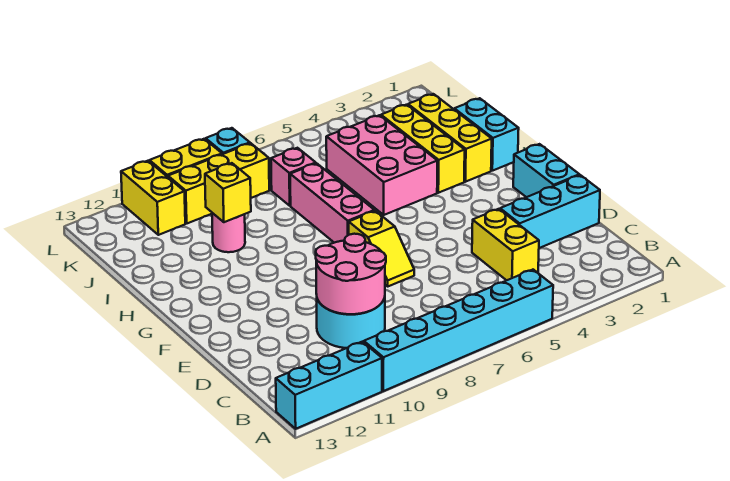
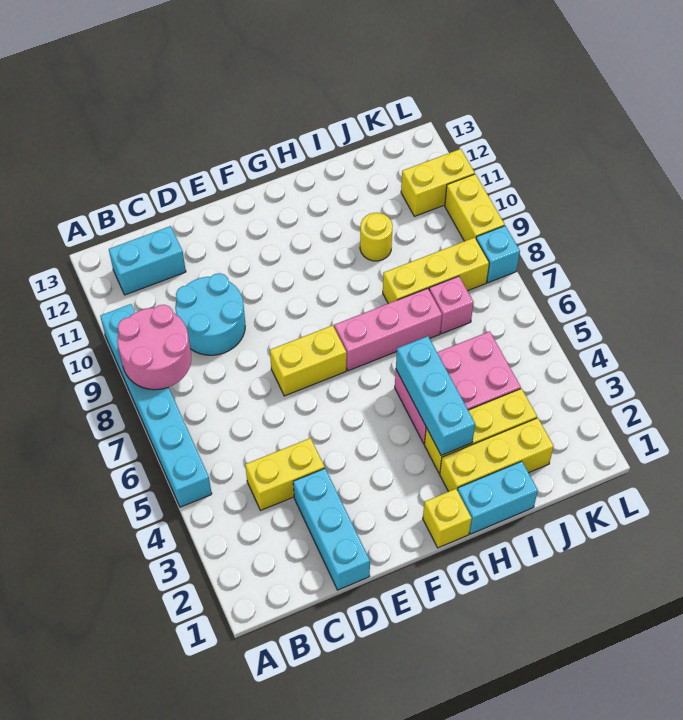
cyan 1x3 brick [276,342,382,429] -> cyan 1x3 brick moved to [396,336,475,455]
pink 2x2 round brick [316,234,386,314] -> pink 2x2 round brick moved to [117,305,191,390]
cyan 1x2 brick [513,144,579,197] -> cyan 1x2 brick moved to [109,226,186,295]
yellow 1x2 slope [349,211,414,286] -> yellow 1x2 brick [270,325,347,396]
pink 1x1 round brick [212,213,245,252] -> yellow 1x1 round brick [360,213,393,261]
yellow 1x1 brick [205,163,251,222] -> yellow 1x1 brick moved to [423,489,472,548]
yellow 1x3 brick [168,143,269,223] -> yellow 1x3 brick turned to [383,237,489,304]

